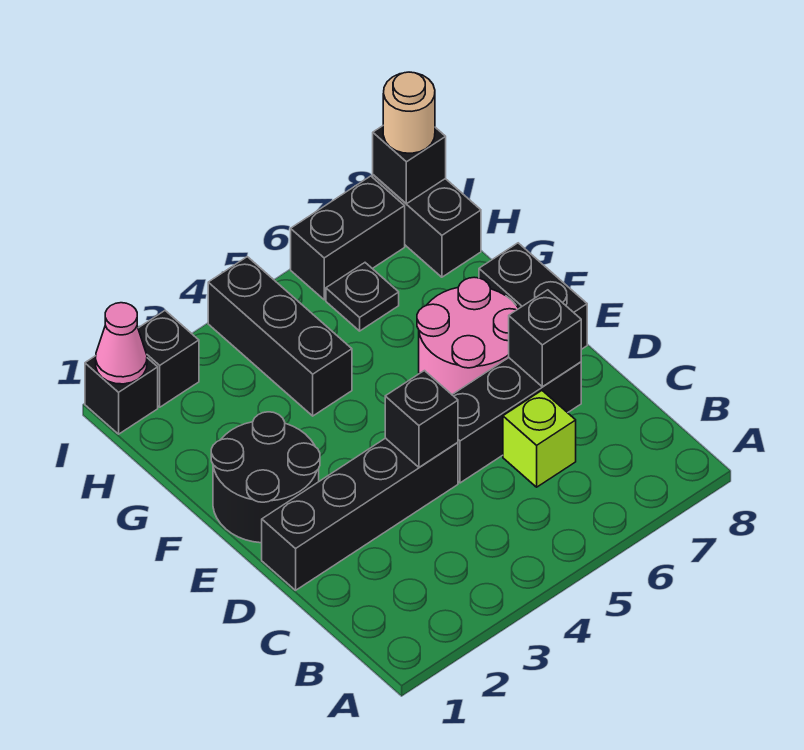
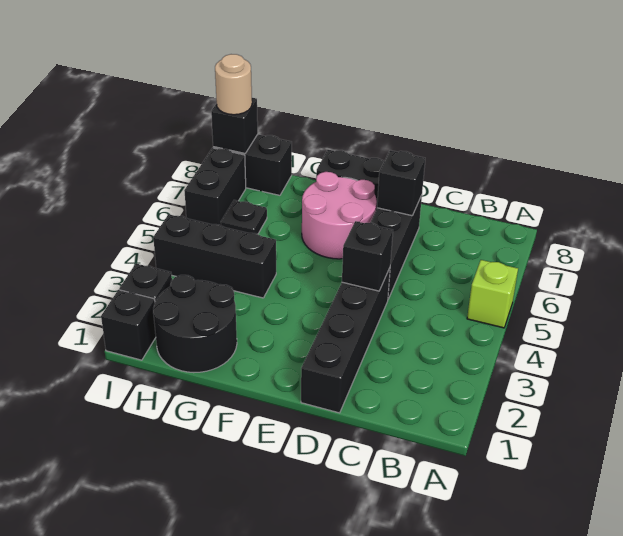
lime 1x1 brick [503,391,576,487] -> lime 1x1 brick moved to [467,260,518,328]
black 2x2 round brick [211,412,320,543] -> black 2x2 round brick moved to [153,275,237,373]
pink 1x1 cone [96,303,147,384] -> none

